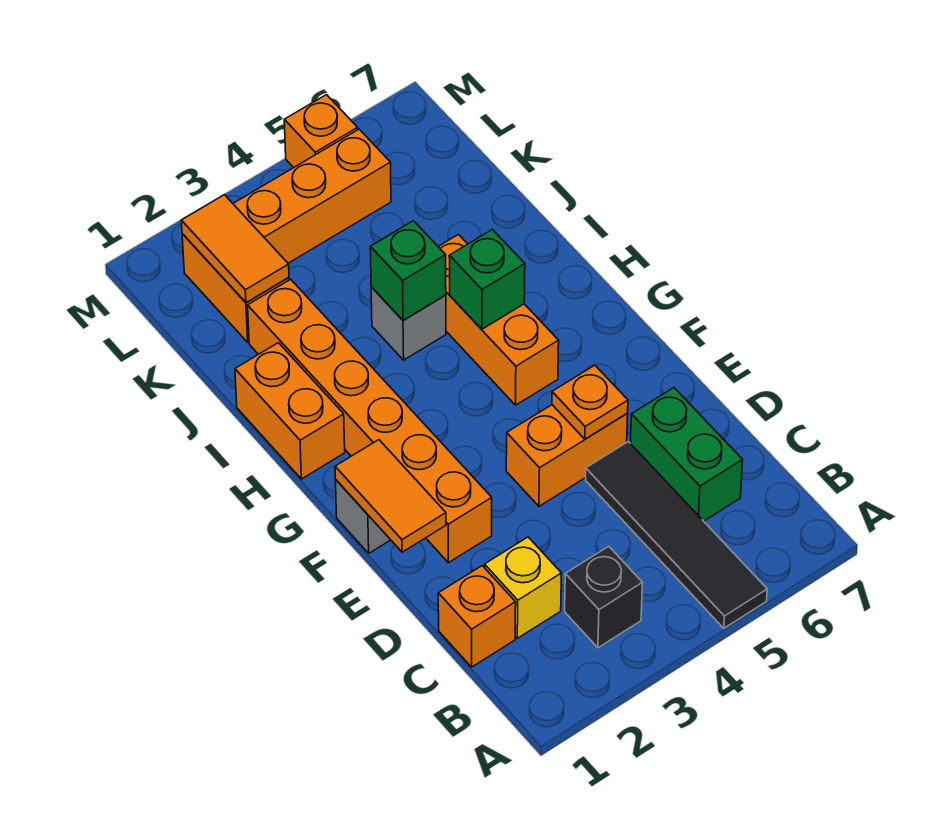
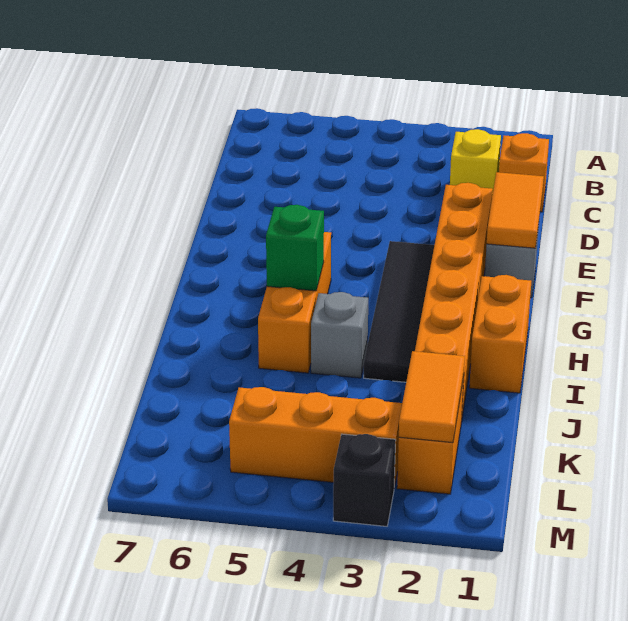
black 1x4 tile [586,442,767,628] -> black 1x4 tile moved to [364,241,434,382]
black 1x1 brick [565,546,642,648] -> black 1x1 brick moved to [333,434,396,526]
green 1x2 brick [630,388,743,521] -> none
orange 1x2 brick [506,405,628,506] -> none
orange 1x1 plate [552,365,628,439] -> none
green 1x1 brick [370,221,446,321] -> none
orange 1x1 brick [284,95,358,168] -> none

